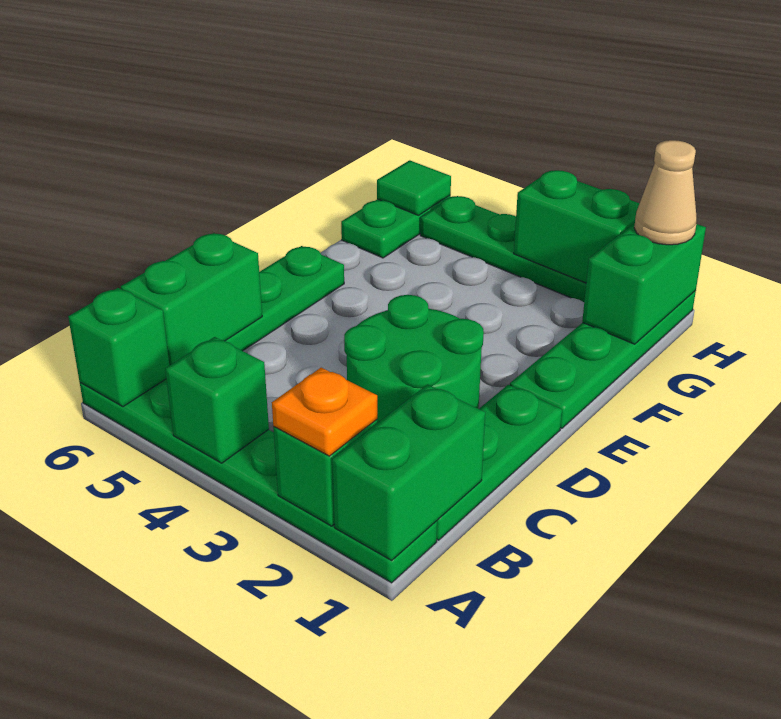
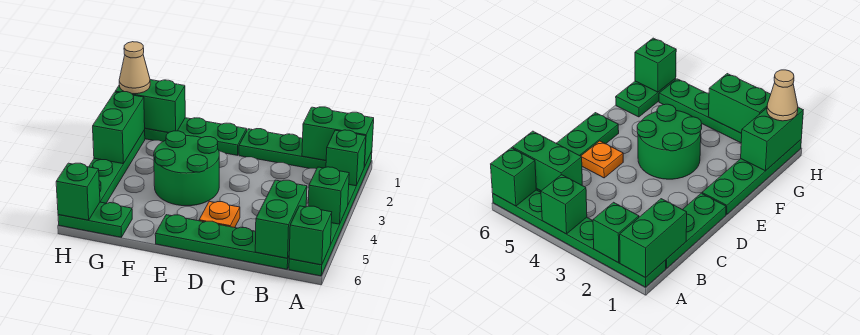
orange 1x1 plate [272,368,377,456] -> orange 1x1 plate moved to [199,201,240,228]
green 1x2 brick [121,233,262,366] -> green 1x2 brick turned to [255,180,307,258]
green 2x2 round brick [344,295,484,423] -> green 2x2 round brick moved to [154,131,219,206]
green 1x1 tile [377,160,451,215] -> green 1x1 brick [56,163,100,220]

